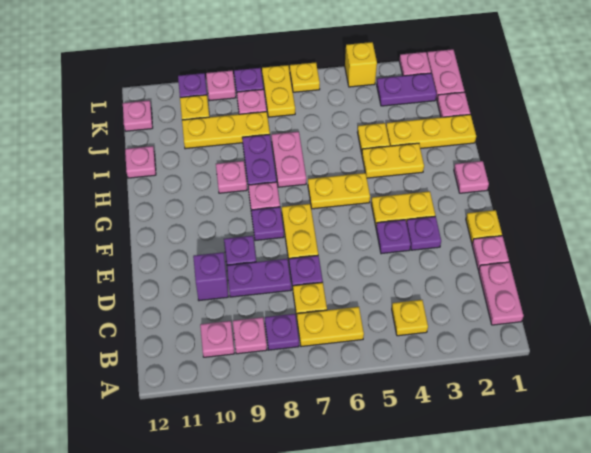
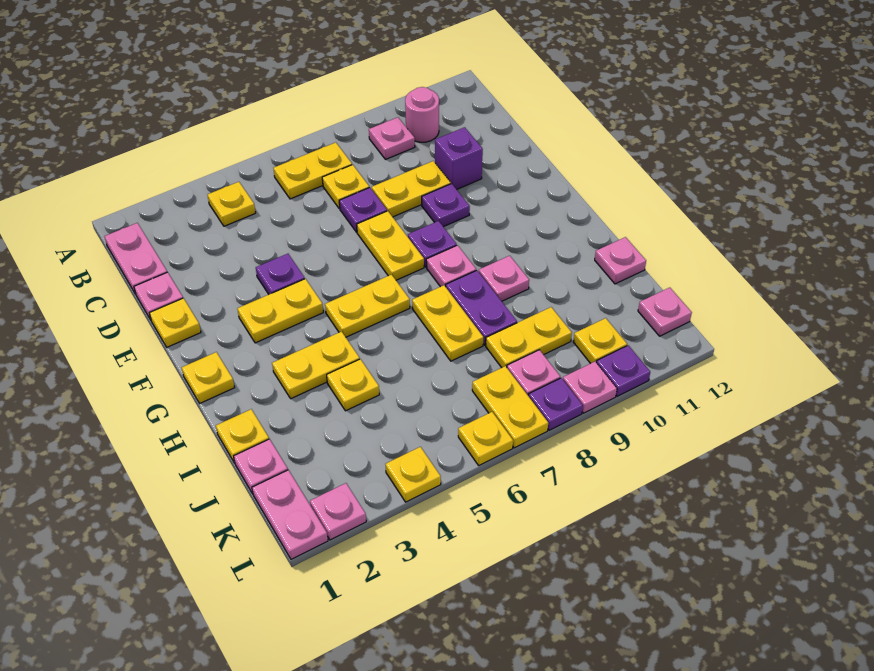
purple 1x1 plate [265,314,299,350] -> none
pink 1x1 plate [200,321,234,357] -> pink 1x1 round brick [405,87,439,142]
purple 1x2 plate [227,259,291,297] -> yellow 1x2 plate [372,161,451,217]
purple 1x1 plate [406,216,441,250] -> none
pink 1x1 plate [454,161,489,193] -> yellow 1x1 plate [182,352,235,403]
pink 1x2 plate [271,132,306,187] -> yellow 1x2 plate [412,285,483,361]
yellow 1x3 plate [386,115,476,149] -> yellow 1x1 plate [216,409,269,463]
yellow 1x3 plate [182,112,270,149] -> yellow 1x2 plate [486,307,572,368]
purple 1x2 plate [377,73,436,106] -> none
yellow 1x1 brick [345,42,377,87] -> yellow 1x1 plate [385,447,441,502]

